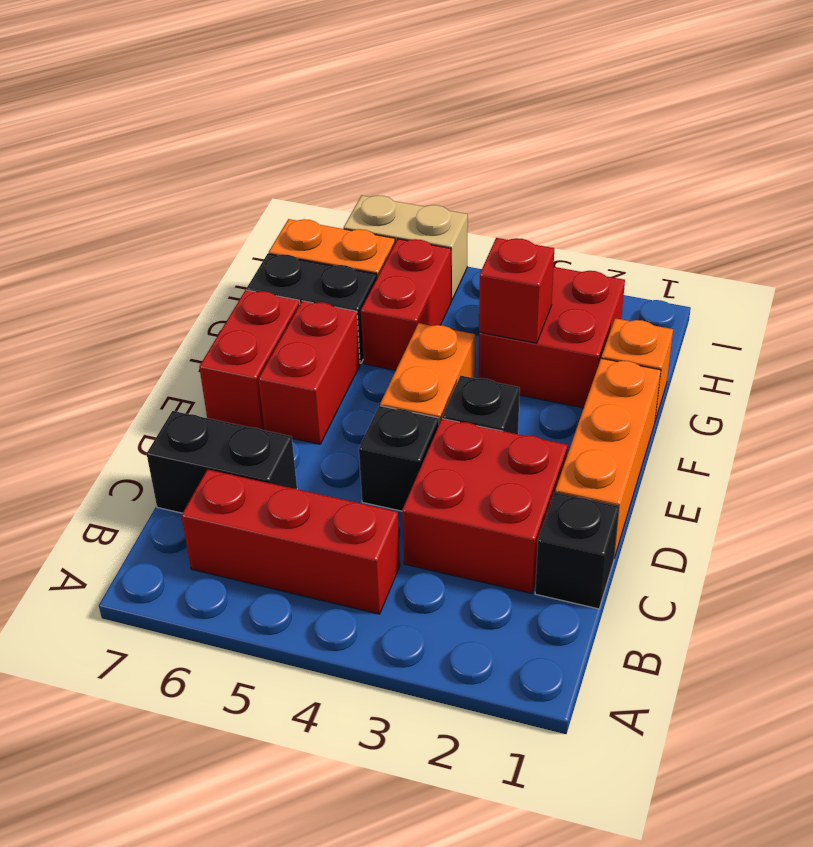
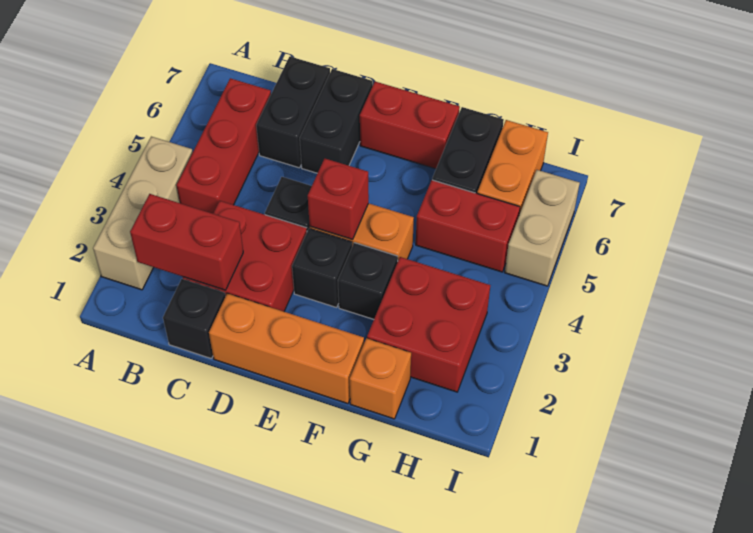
none -> tan 1x3 brick [93,137,193,290]
none -> black 1x2 brick [300,69,373,173]
red 1x2 brick [258,301,360,444] -> red 1x2 brick moved to [130,194,243,290]
none -> black 1x1 brick [338,243,398,319]
red 1x1 brick [479,238,554,343] -> red 1x1 brick moved to [308,158,369,240]

